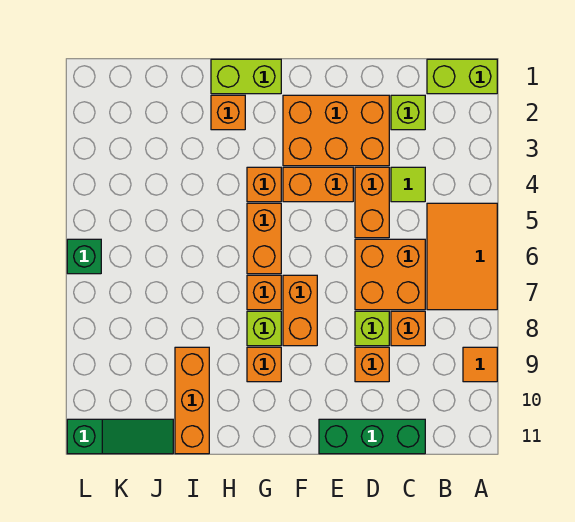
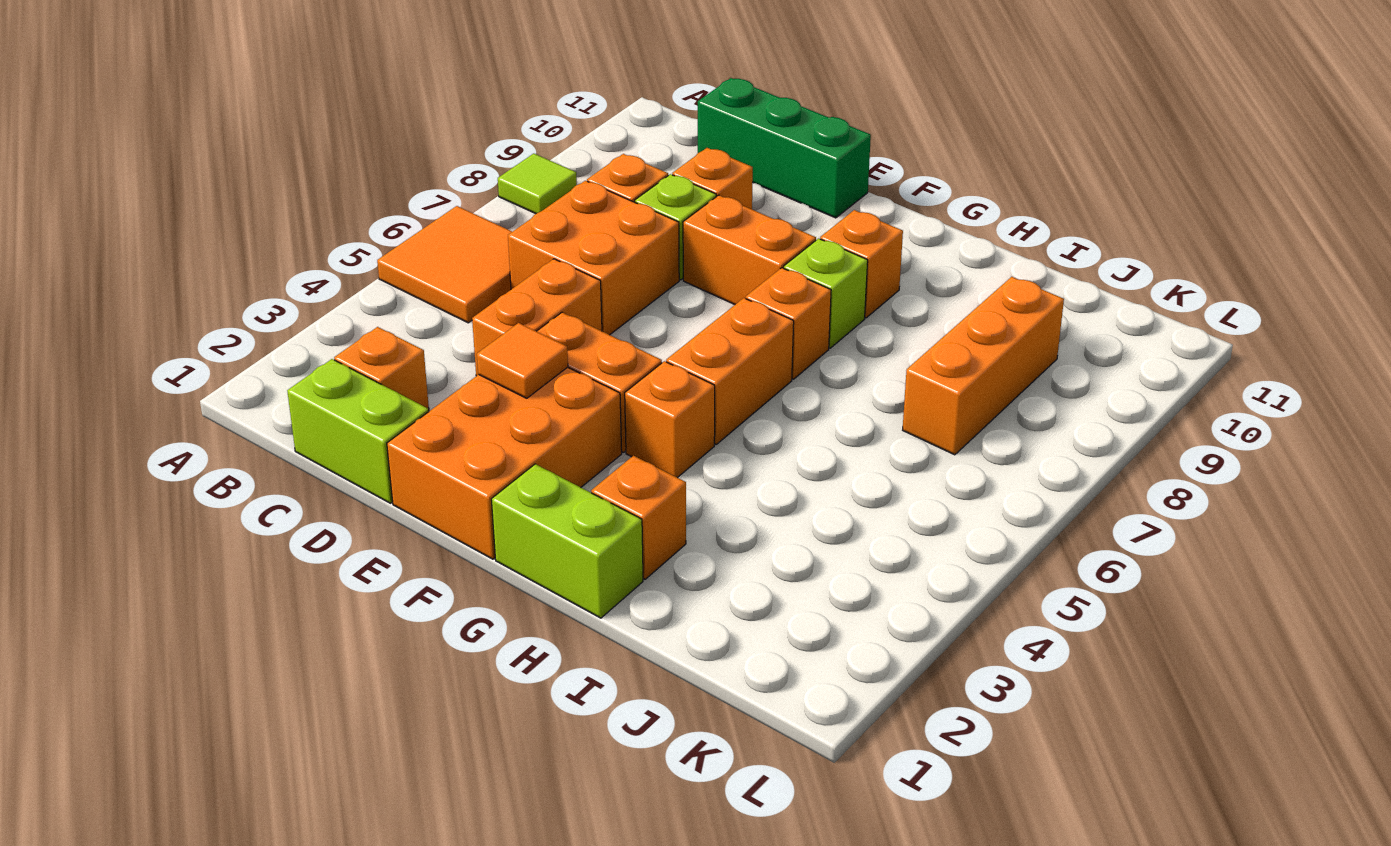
lime 1x2 brick [427,59,497,94] -> lime 1x2 brick moved to [287,359,429,503]
orange 2x3 tile [427,203,497,310] -> orange 2x2 tile [377,206,512,323]
orange 1x1 tile [463,347,497,382] -> orange 1x1 tile moved to [477,323,568,398]
lime 1x1 brick [391,95,425,130] -> orange 1x1 brick [334,327,429,409]
lime 1x1 tile [391,167,425,202] -> lime 1x1 tile moved to [498,154,577,214]
orange 2x3 brick [283,95,389,166] -> orange 2x3 brick turned to [387,367,622,559]
orange 1x2 brick [283,275,317,346] -> orange 1x2 brick turned to [683,195,816,304]
orange 1x3 brick [175,347,209,454] -> orange 1x3 brick moved to [903,277,1064,455]
green 1x3 slope [67,419,173,454] -> none
green 1x1 brick [67,239,101,274] -> none

